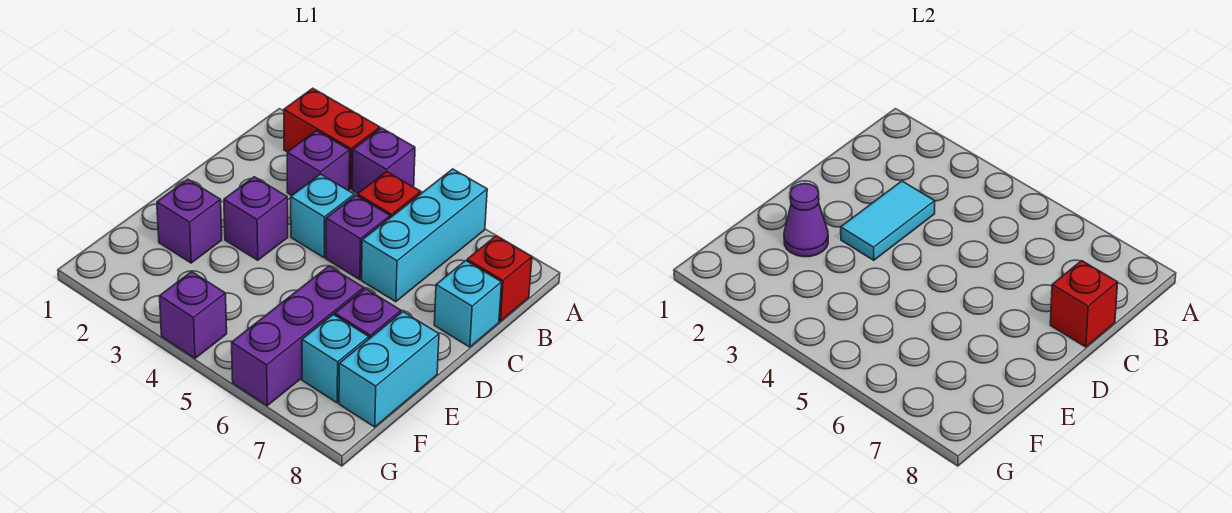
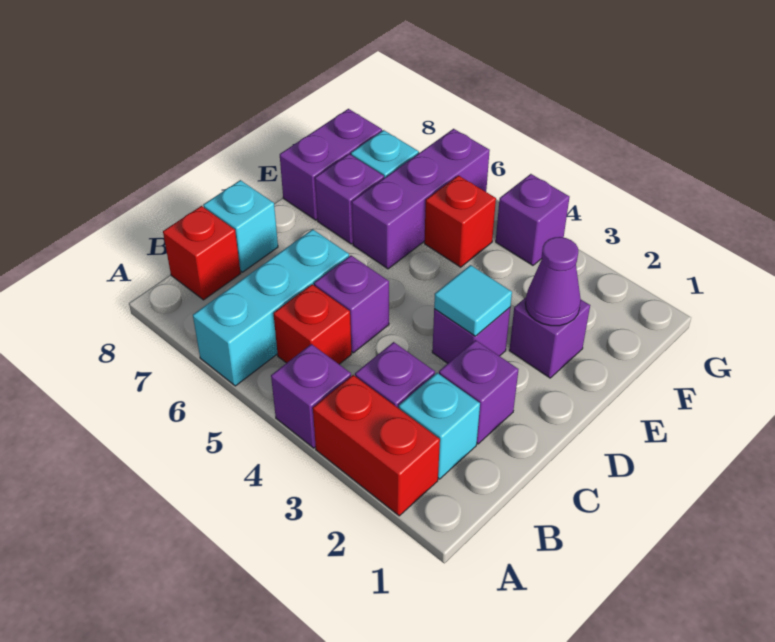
none -> purple 1x1 brick [439,340,519,444]
cyan 1x2 tile [841,181,935,260] -> cyan 1x1 tile [434,265,512,336]
cyan 1x1 brick [291,174,354,258] -> cyan 1x1 brick moved to [399,373,480,479]
red 1x1 brick [1050,261,1118,347] -> red 1x1 brick moved to [424,176,496,267]
cyan 1x2 brick [339,312,439,427] -> purple 1x2 brick [280,109,382,220]

